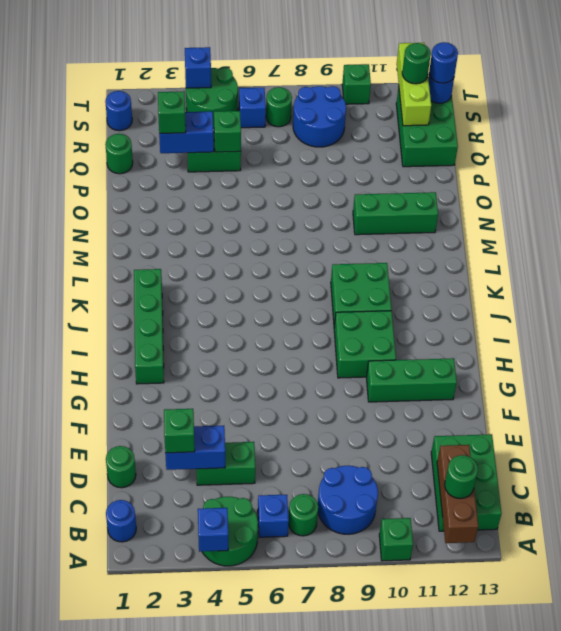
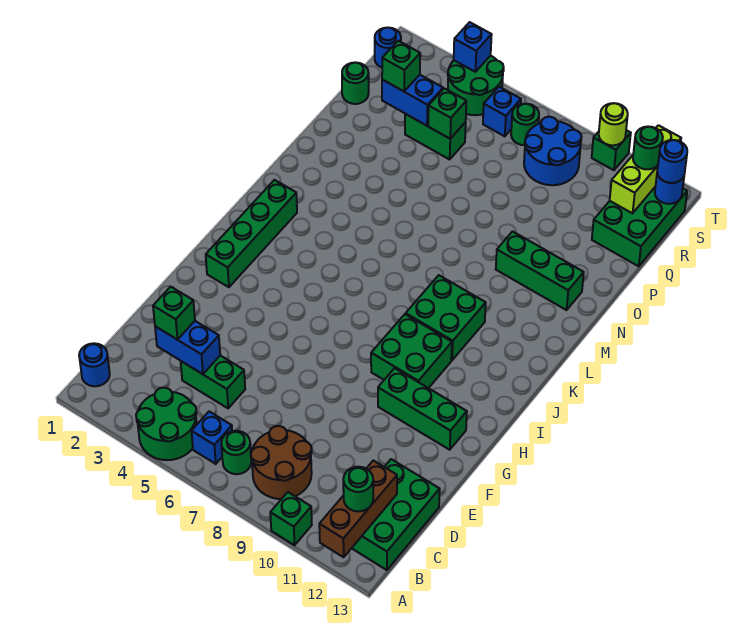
blue 1x1 brick [198,508,228,552] -> none
blue 2x2 round brick [318,466,378,534] -> brown 2x2 round brick [251,426,312,499]
green 1x1 round brick [106,446,136,488] -> none
none -> lime 1x1 round brick [599,103,628,145]

